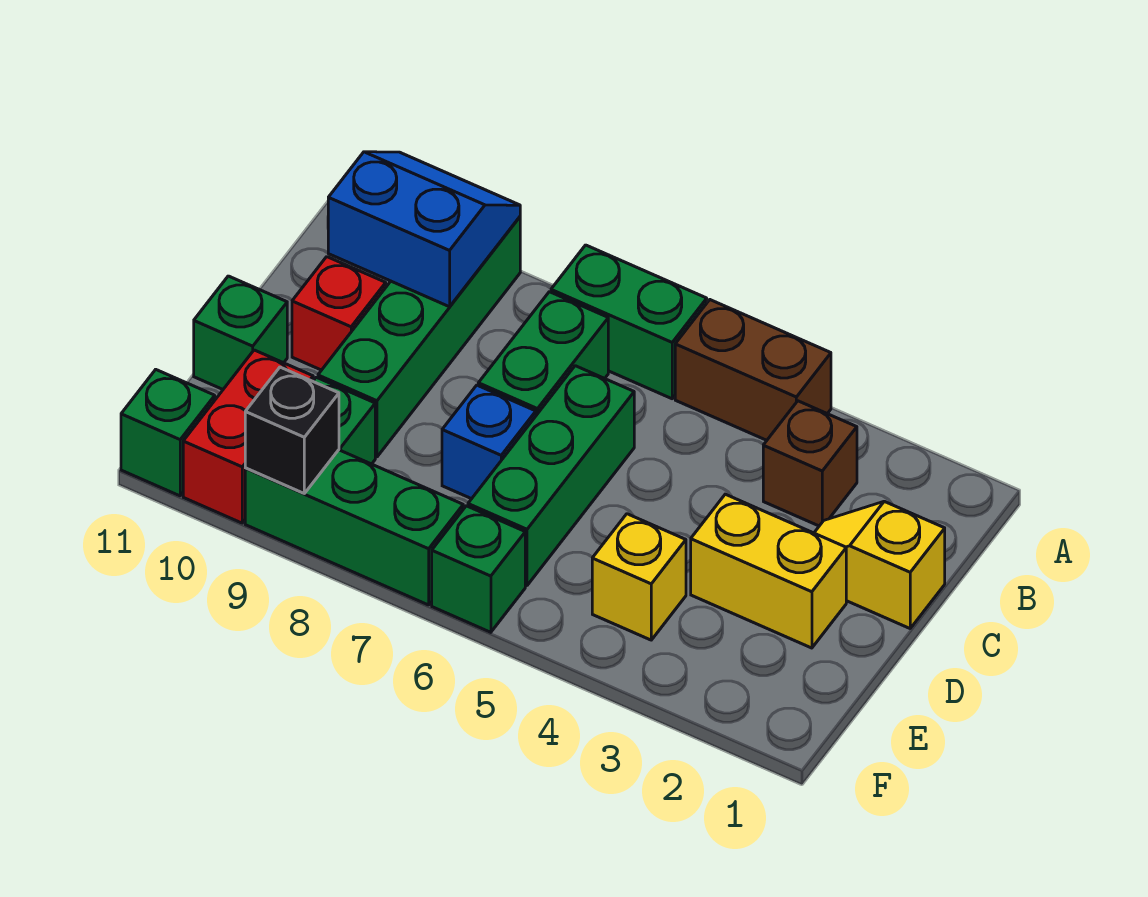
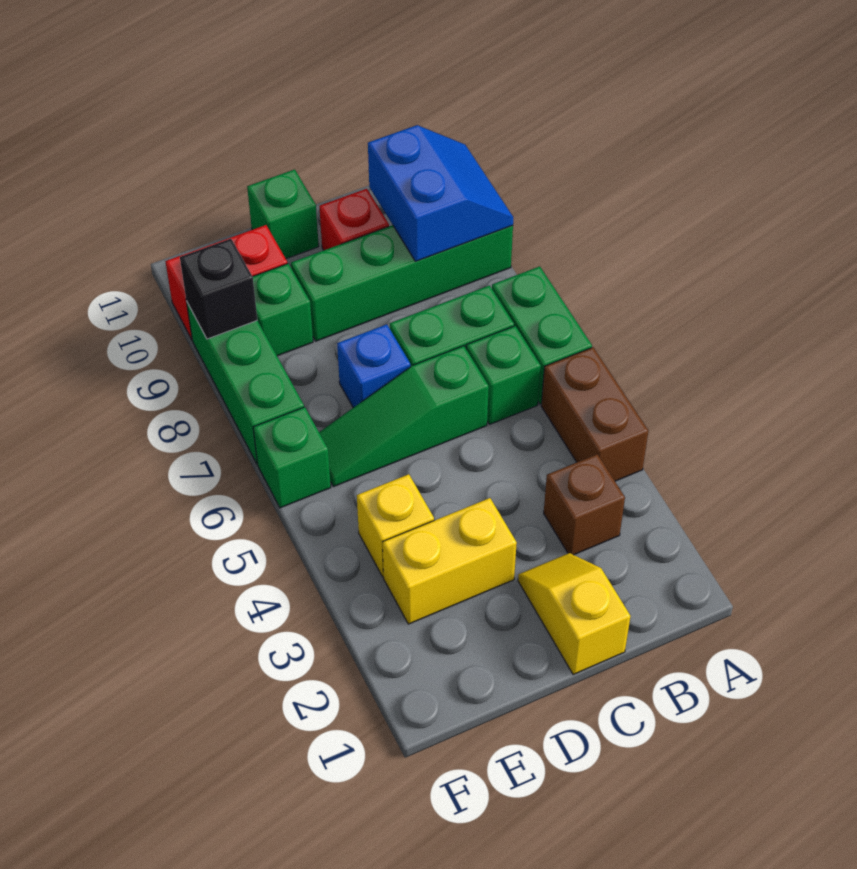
green 1x3 brick [468,366,634,586] -> green 1x3 slope [319,346,489,487]
yellow 1x2 brick [691,494,846,648] -> yellow 1x2 brick turned to [383,498,517,624]
green 1x1 brick [121,370,215,496] -> green 1x1 brick moved to [466,326,541,424]

